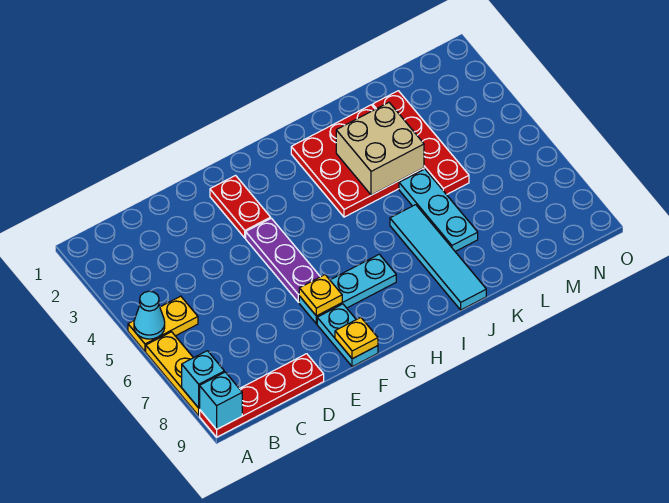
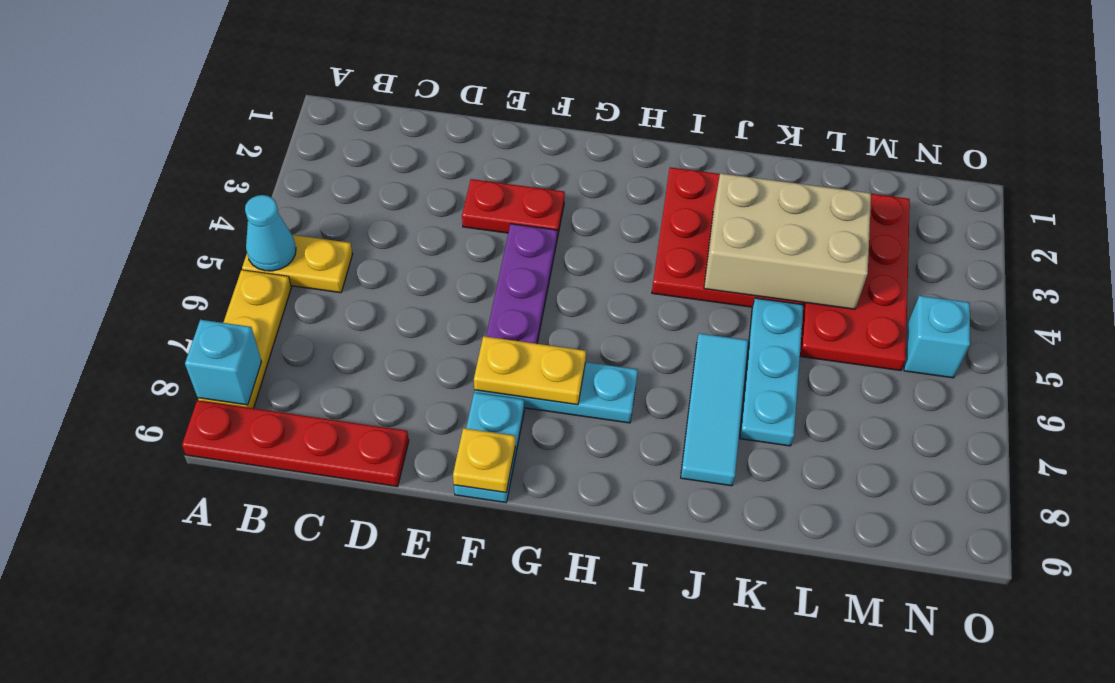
cyan 1x1 brick [200,372,242,429] -> cyan 1x1 brick moved to [904,296,970,378]
red 1x2 plate [210,176,271,238] -> red 1x2 plate turned to [462,179,565,238]
yellow 1x1 plate [299,275,342,316] -> yellow 1x2 plate [474,336,586,405]
tan 2x2 brick [336,103,424,195] -> tan 2x3 brick [704,173,871,309]
cyan 1x4 tile [390,205,486,310] -> cyan 1x3 tile [681,333,748,486]
red 1x4 plate [373,91,469,195] -> red 2x4 plate [800,194,910,371]

